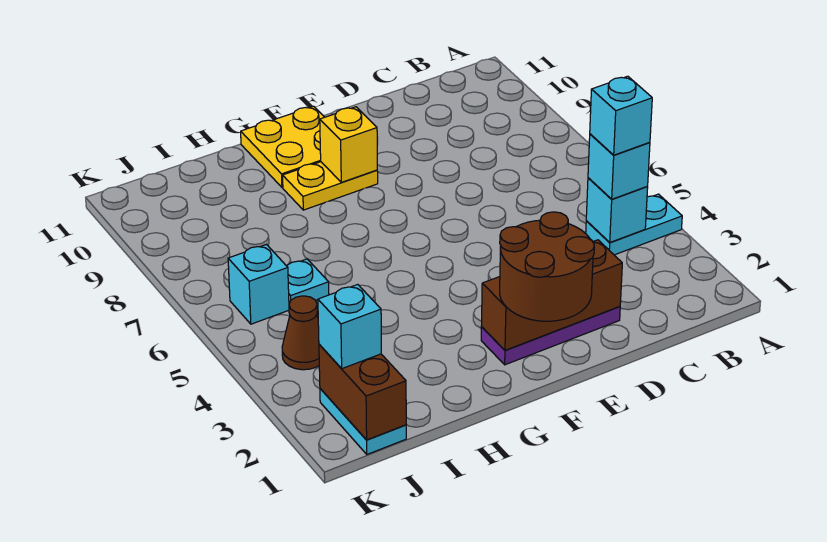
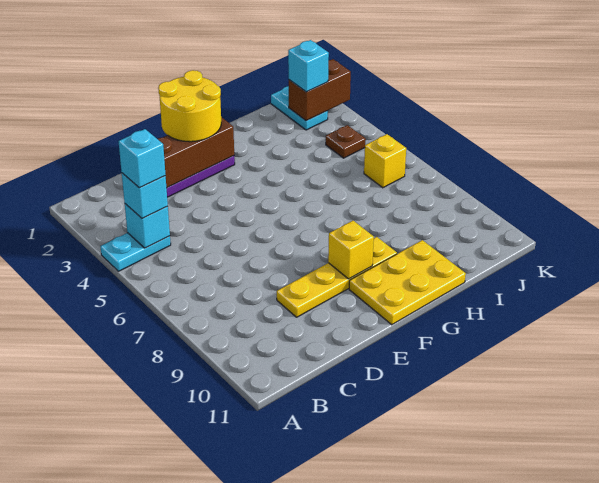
brown 2x2 round brick [500,212,594,321] -> yellow 2x2 round brick [158,70,221,142]
yellow 1x2 plate [283,162,378,210] -> yellow 1x4 plate [277,237,397,317]
yellow 2x2 plate [241,106,324,187] -> yellow 2x3 plate [349,240,466,325]
cyan 1x1 plate [287,259,329,304] -> none
brown 1x2 brick [319,344,406,440] -> brown 1x2 brick turned to [289,59,351,121]
brown 1x1 cone [282,296,319,370] -> brown 1x1 plate [326,125,366,158]
cyan 1x1 brick [228,245,289,324] -> yellow 1x1 brick [364,134,406,188]

